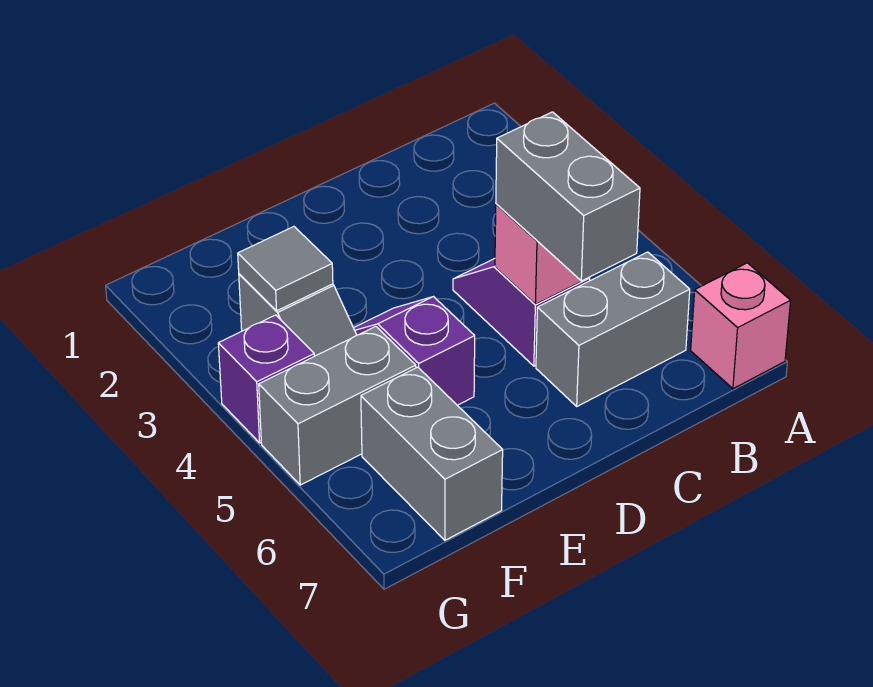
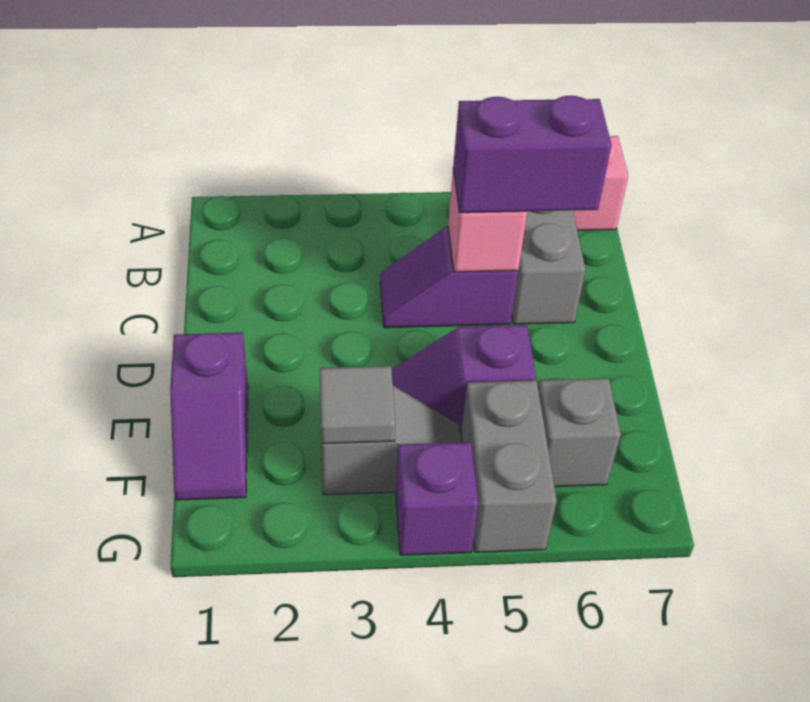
grey 1x2 brick [496,112,640,281] -> purple 1x2 brick [453,96,612,213]
none -> purple 1x2 slope [170,333,248,500]
grey 1x2 brick [361,367,503,540] -> grey 1x1 brick [538,378,621,487]

